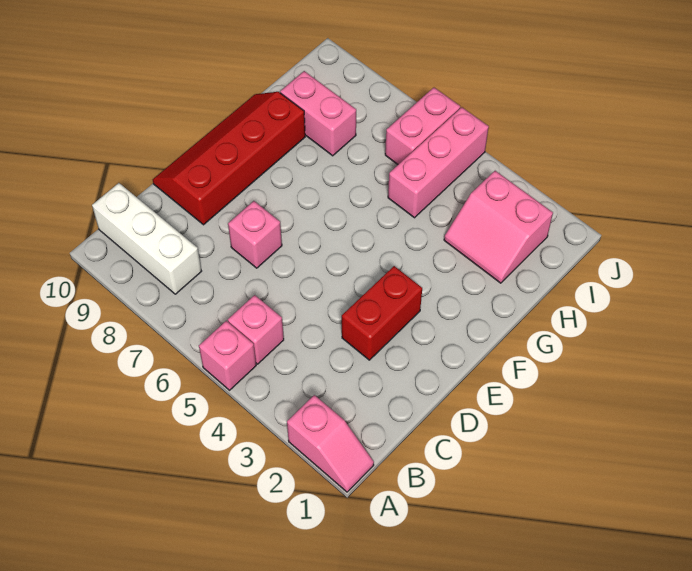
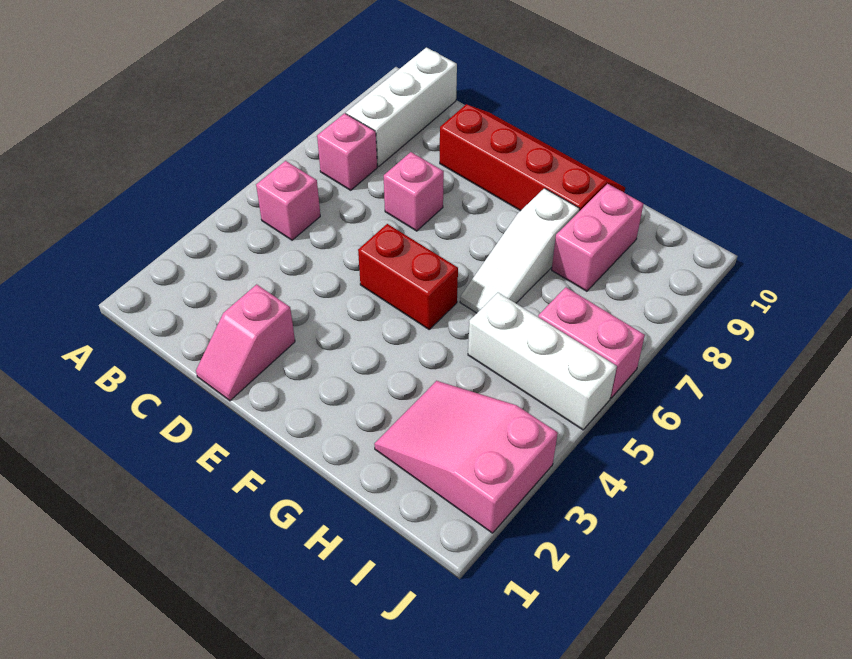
pink 1x2 slope [287,395,374,492] -> pink 1x2 slope moved to [196,284,295,401]
pink 1x1 brick [199,321,256,390] -> pink 1x1 brick moved to [317,113,377,190]
red 1x2 brick [342,266,422,360] -> red 1x2 brick moved to [358,224,458,329]
none -> white 1x3 slope [460,188,580,313]
pink 2x2 slope [444,171,553,283] -> pink 2x3 slope [374,381,558,533]
pink 1x3 brick [388,107,489,218] -> white 1x3 brick [468,293,617,430]

